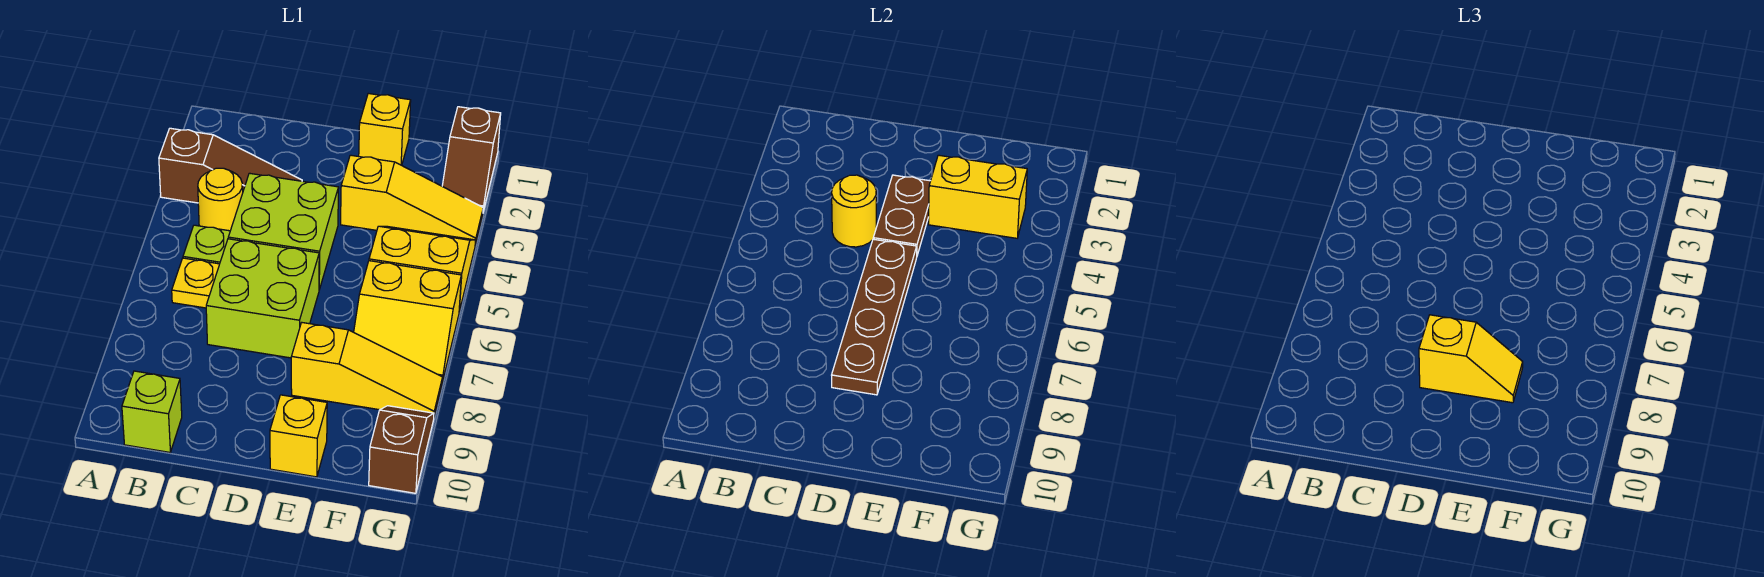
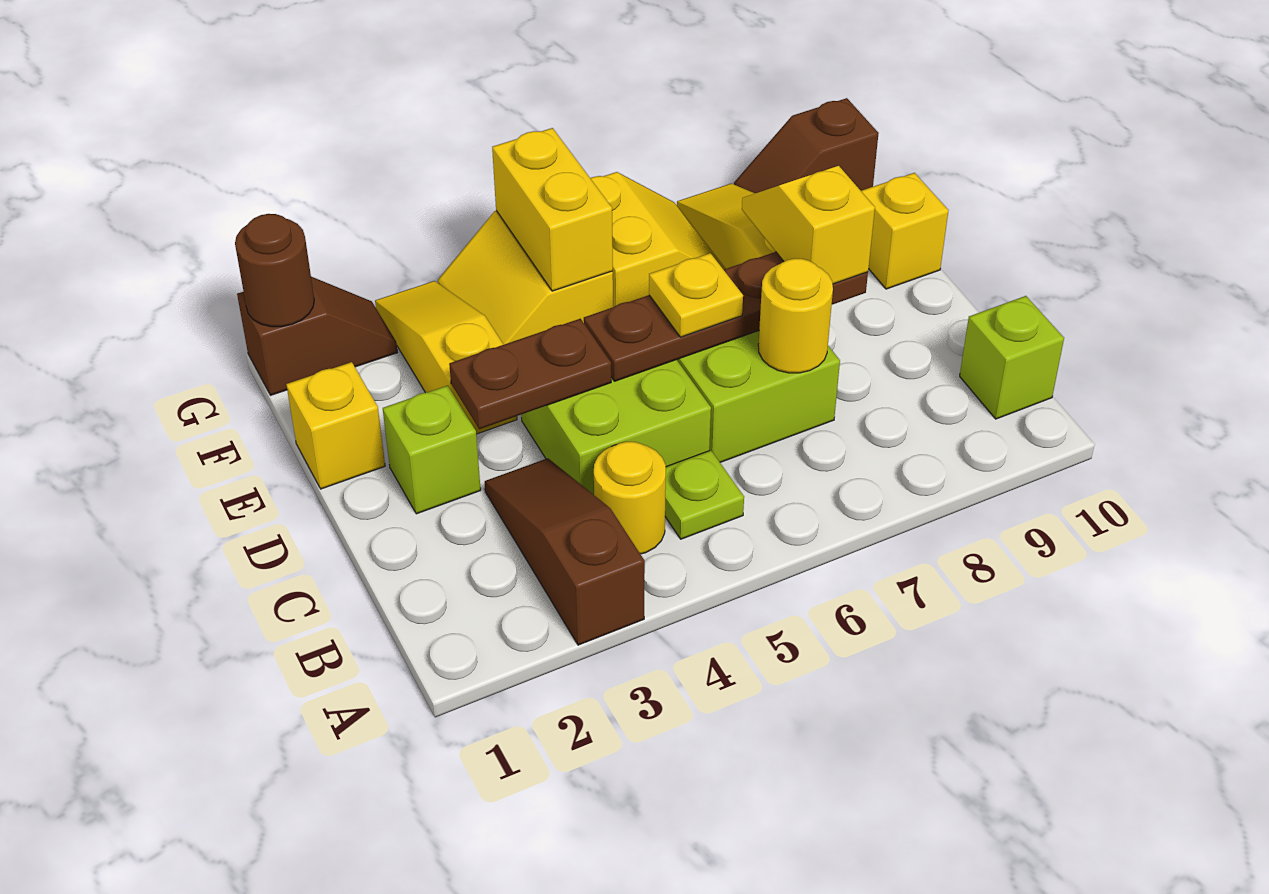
yellow 1x1 plate [172,258,219,308] -> yellow 1x1 plate moved to [649,253,743,337]
yellow 1x1 round brick [832,175,876,247] -> yellow 1x1 round brick moved to [758,259,833,373]
none -> lime 1x1 brick [383,385,481,514]
yellow 1x2 brick [929,155,1027,238] -> yellow 1x2 brick moved to [492,128,613,291]
none -> brown 1x1 round brick [235,214,314,327]

